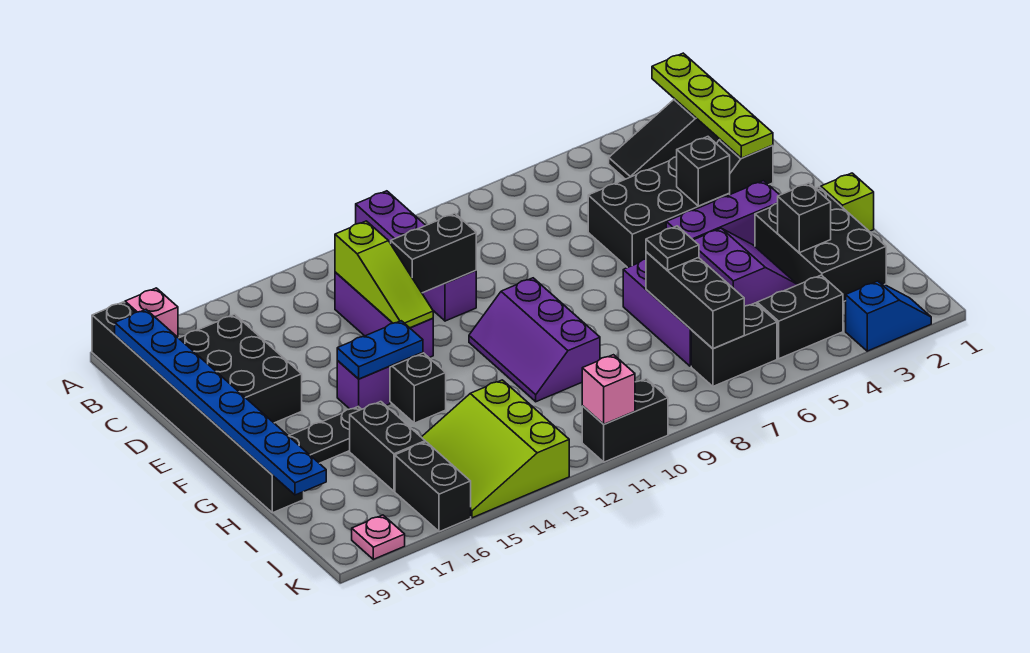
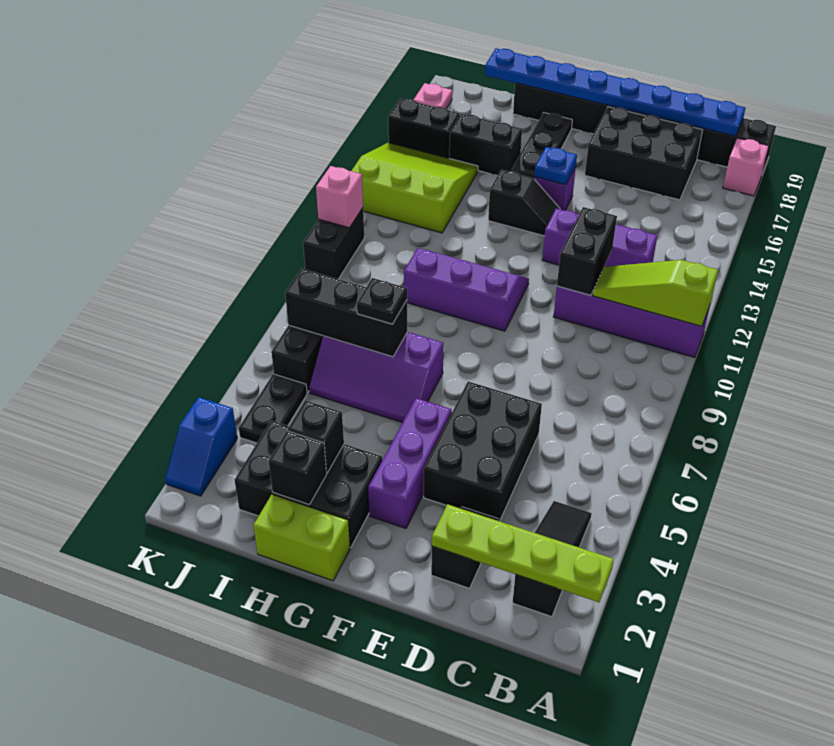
lime 1x3 slope [335,221,433,328] -> lime 1x3 slope moved to [593,260,718,326]
black 1x1 brick [677,137,730,206] -> black 1x1 brick moved to [269,431,327,505]
blue 1x2 plate [337,321,423,379] -> blue 1x1 plate [534,147,577,185]
lime 1x1 brick [821,173,874,231] -> lime 1x2 brick [253,494,350,581]
purple 2x2 slope [694,228,798,306] -> none
black 1x2 brick [757,275,843,359] -> black 1x2 plate [239,374,307,443]

